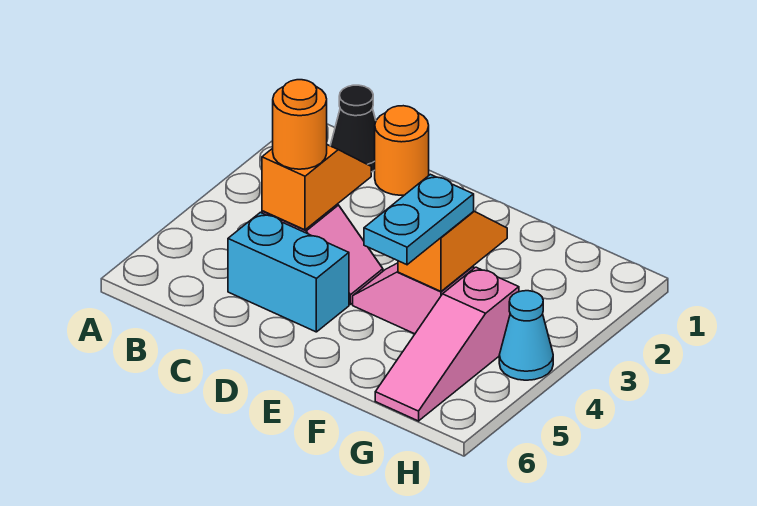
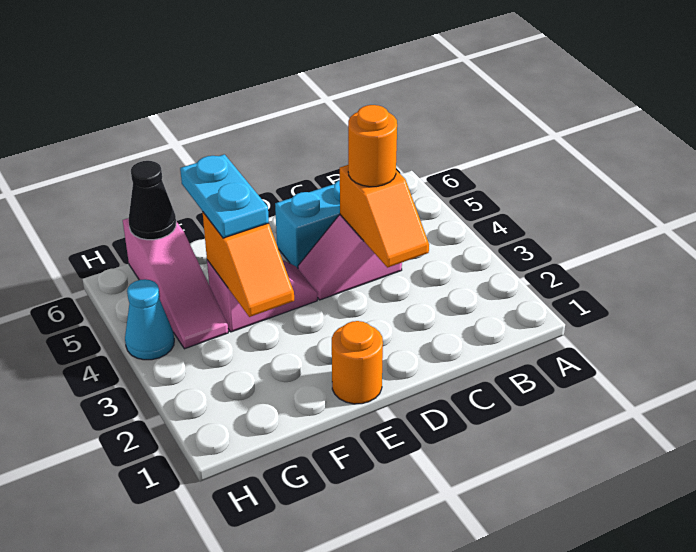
black 1x1 cone [330,85,376,172] -> black 1x1 cone moved to [128,161,176,240]
orange 1x1 round brick [375,106,429,195] -> orange 1x1 round brick moved to [332,321,383,404]
pink 1x3 slope [375,267,519,421] -> pink 1x3 slope turned to [123,218,228,349]

